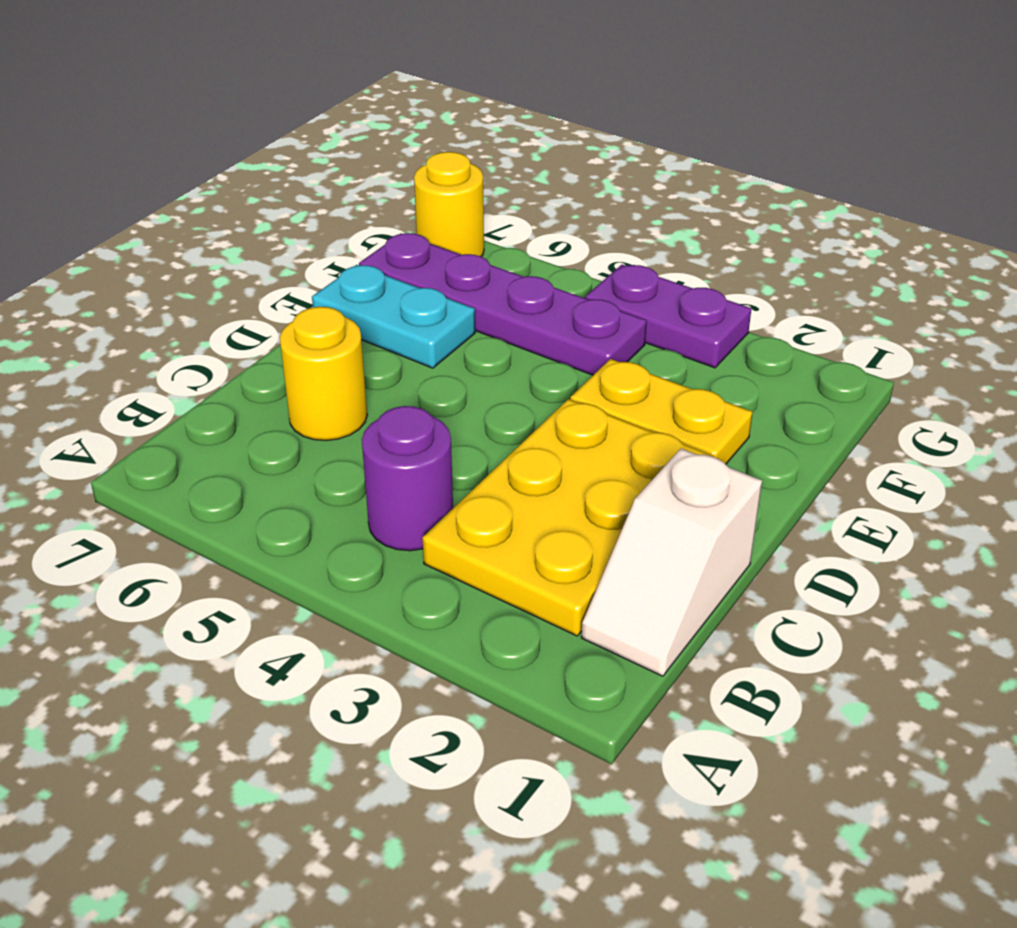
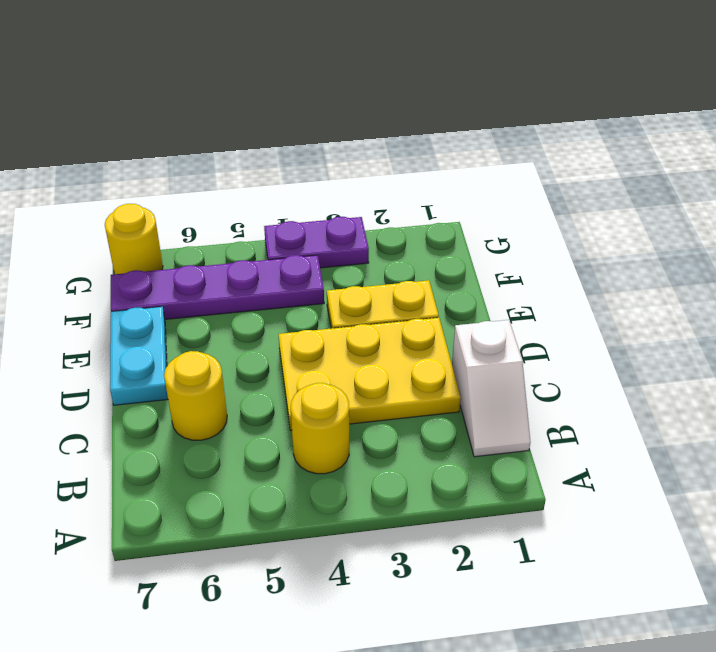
yellow 2x3 plate [423,399,714,636] -> yellow 2x3 plate turned to [278,318,461,430]
purple 1x1 round brick [362,406,453,551] -> yellow 1x1 round brick [291,383,349,474]
cyan 1x2 plate [312,265,475,368] -> cyan 1x2 plate turned to [110,307,168,405]

